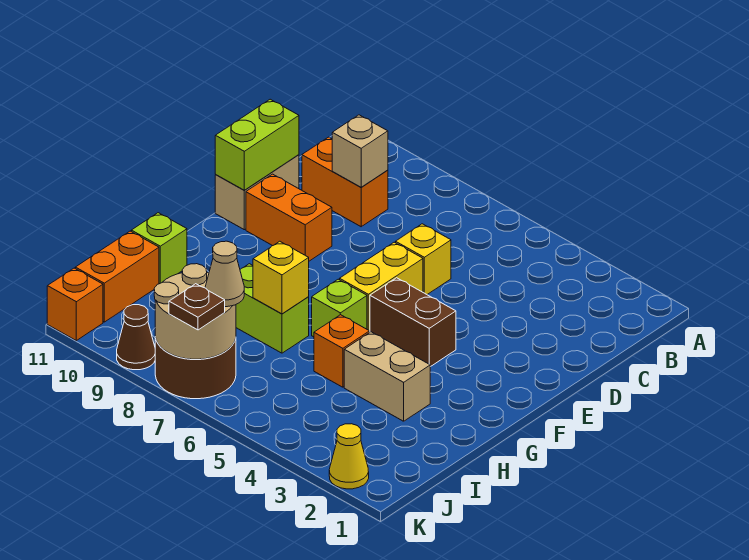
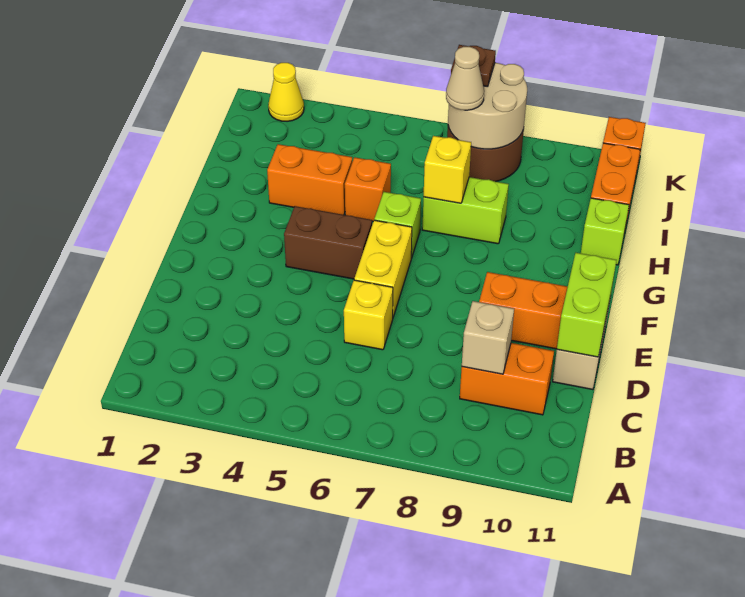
tan 1x2 brick [344,332,430,421] -> orange 1x2 brick [267,144,352,215]
brown 1x1 cone [117,305,155,370] -> none

